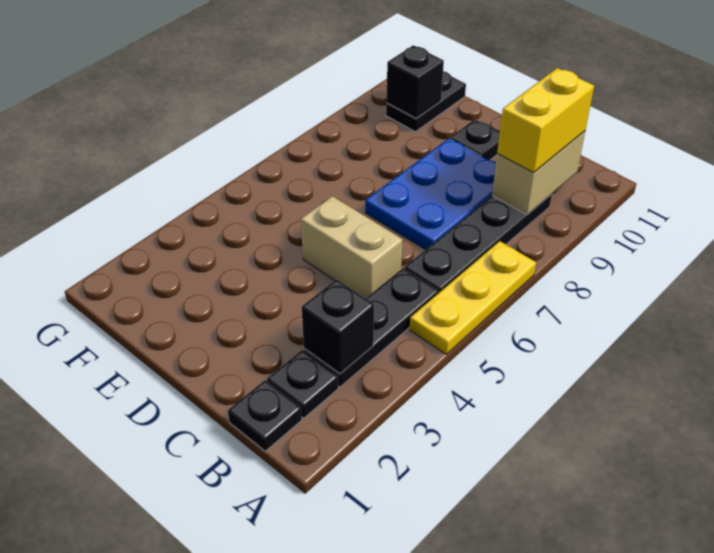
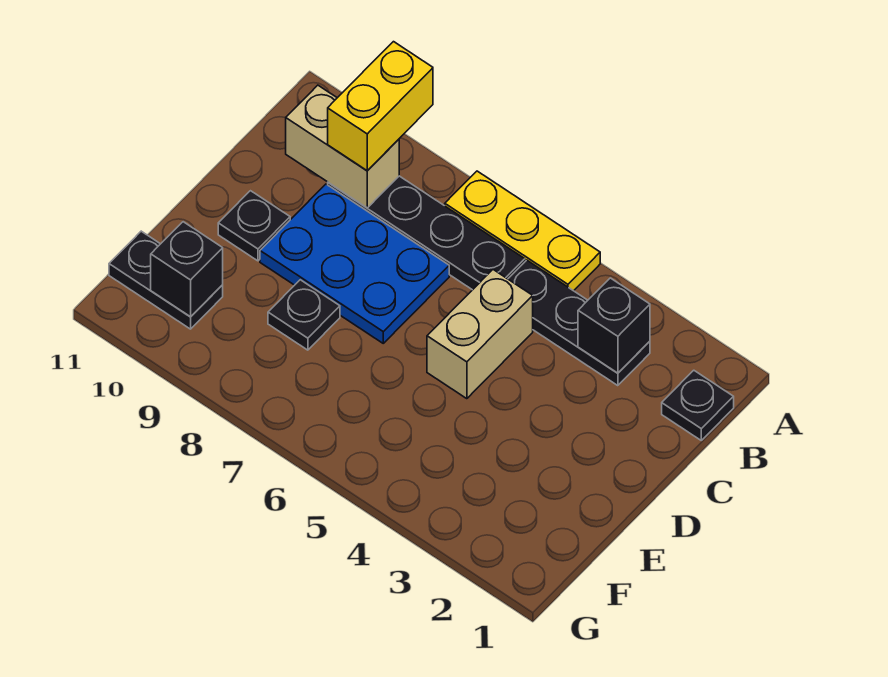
black 1x1 plate [267,350,338,418] -> black 1x1 plate moved to [268,280,340,350]
yellow 1x2 brick [497,68,594,173] -> yellow 1x2 brick turned to [328,42,433,171]

